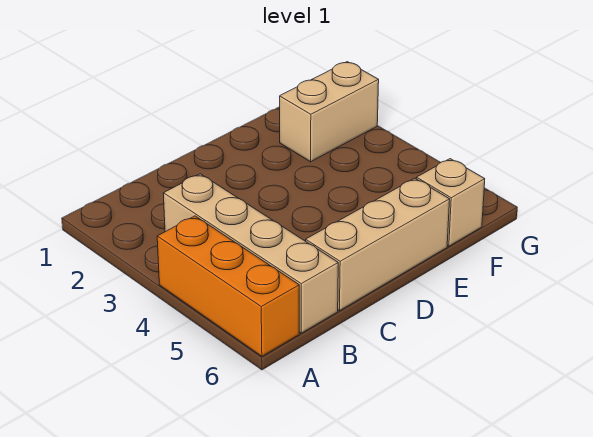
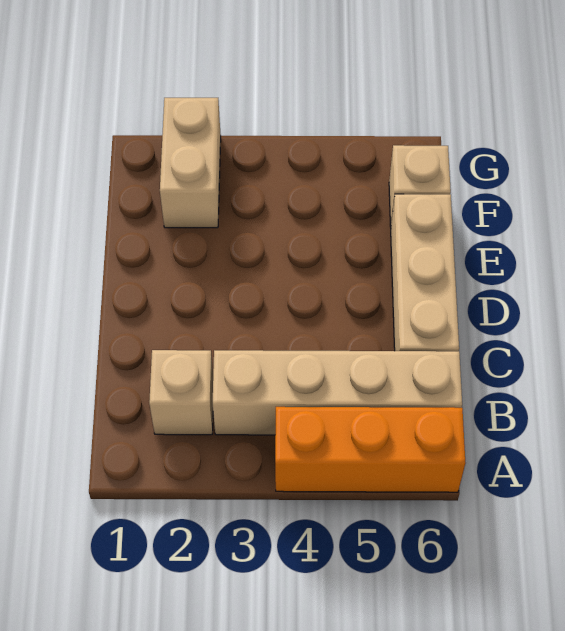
none -> tan 1x1 brick [149,350,213,435]

